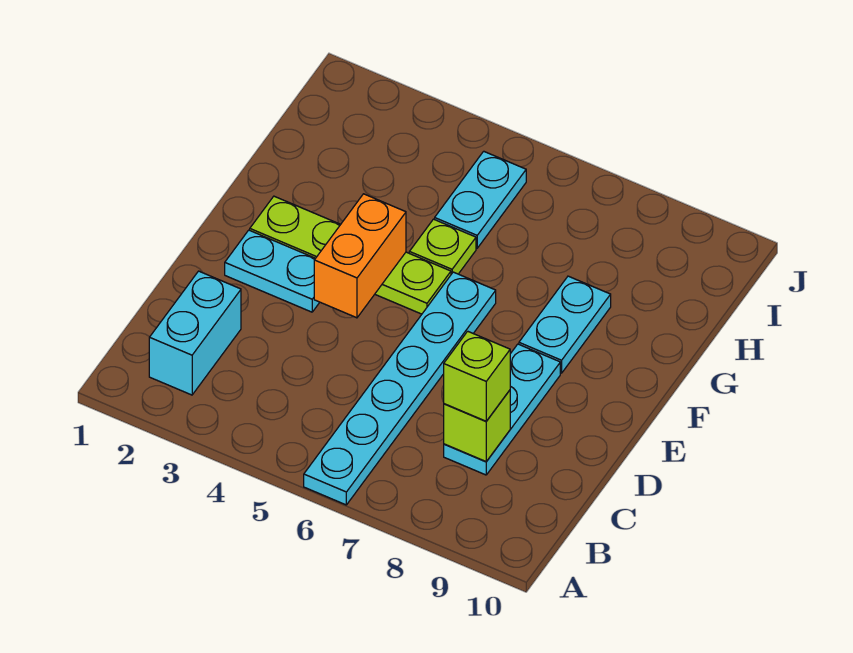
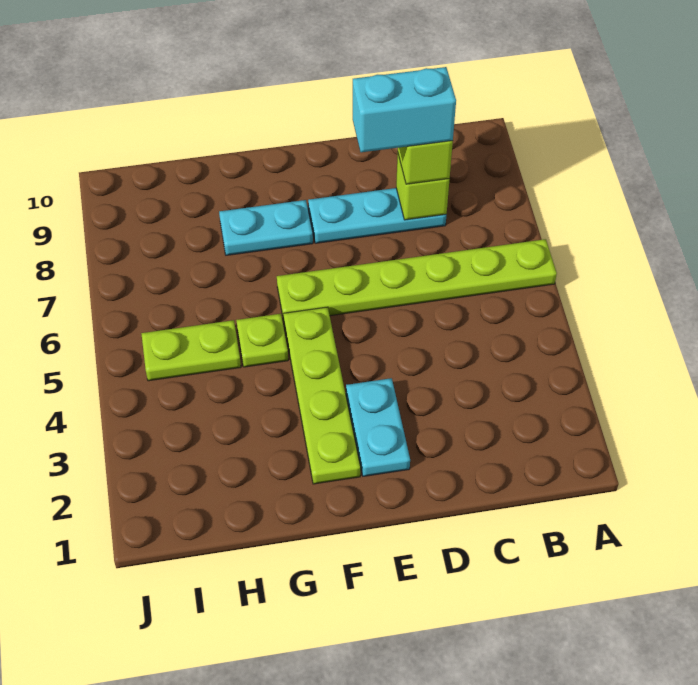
cyan 1x6 plate [304,272,496,505] -> lime 1x6 plate [277,239,557,321]
cyan 1x2 brick [149,271,241,395] -> cyan 1x2 brick moved to [353,67,456,152]
orange 1x2 brick [314,194,406,318] -> none
cyan 1x2 plate [435,151,526,248] -> lime 1x2 plate [141,320,241,381]

